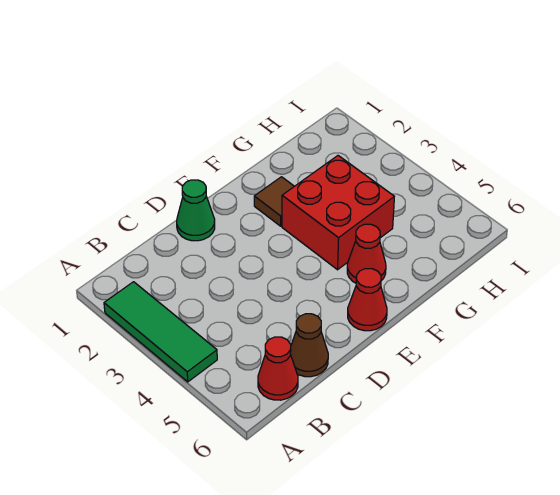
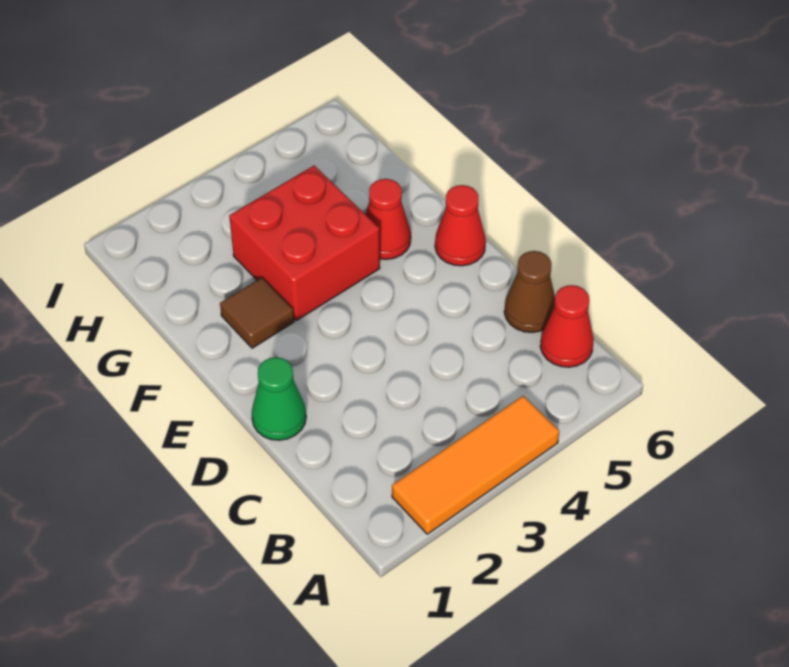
green 1x3 tile [104,282,217,382] -> orange 1x3 tile [392,396,559,534]

